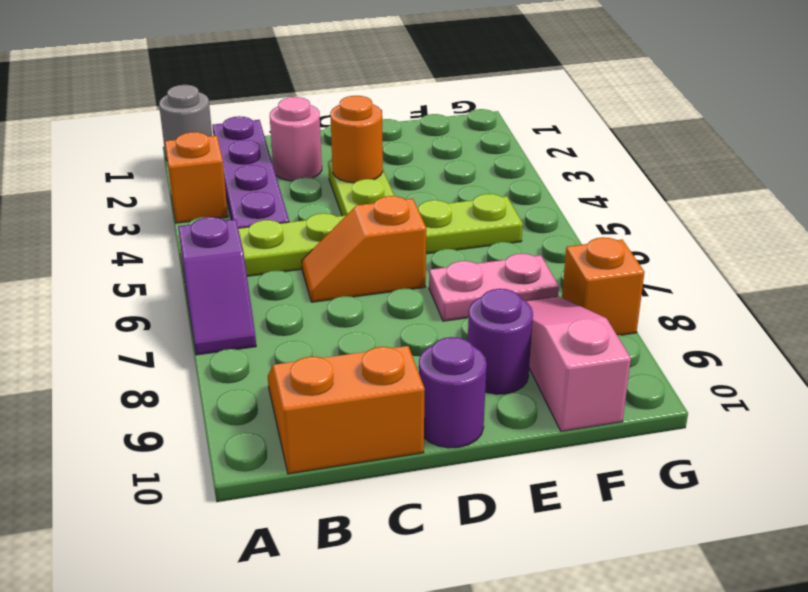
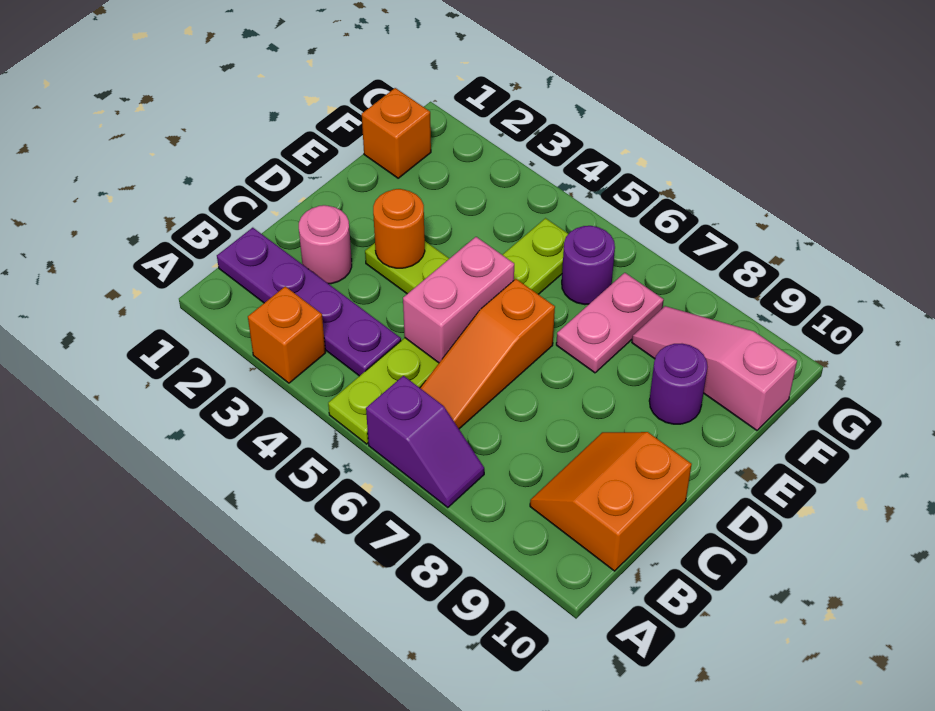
grey 1x1 round brick [159,85,212,160] -> none
none -> pink 1x2 brick [403,237,514,363]
orange 1x2 slope [302,196,426,302] -> orange 1x3 slope [420,279,555,429]
purple 1x1 round brick [419,337,487,448] -> purple 1x1 round brick moved to [562,226,615,305]
orange 1x1 brick [562,237,645,335] -> orange 1x1 brick moved to [362,88,431,178]

